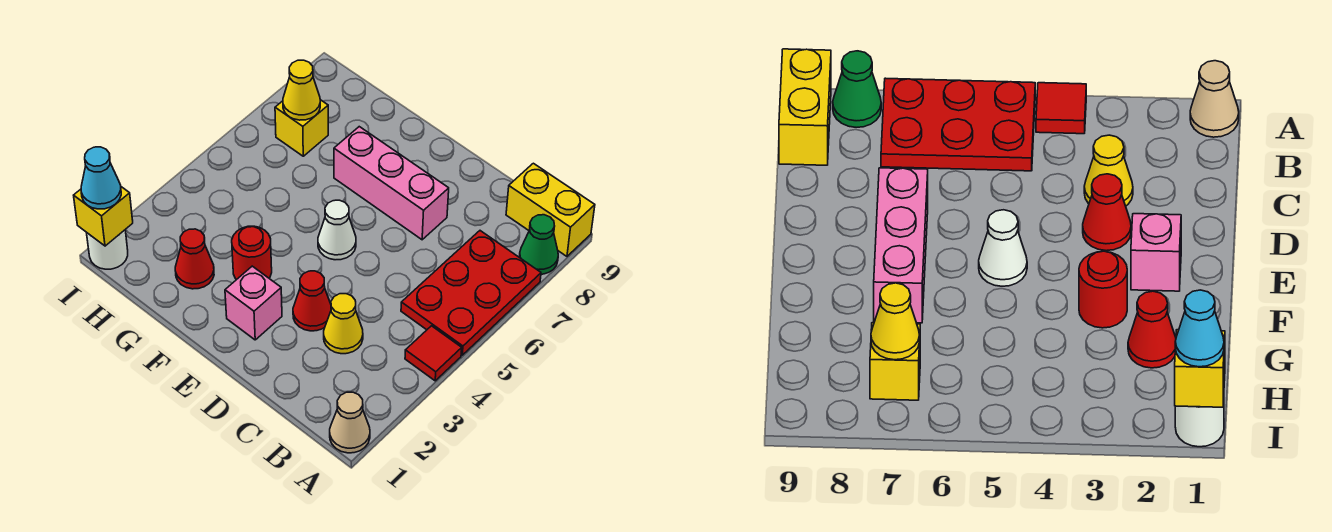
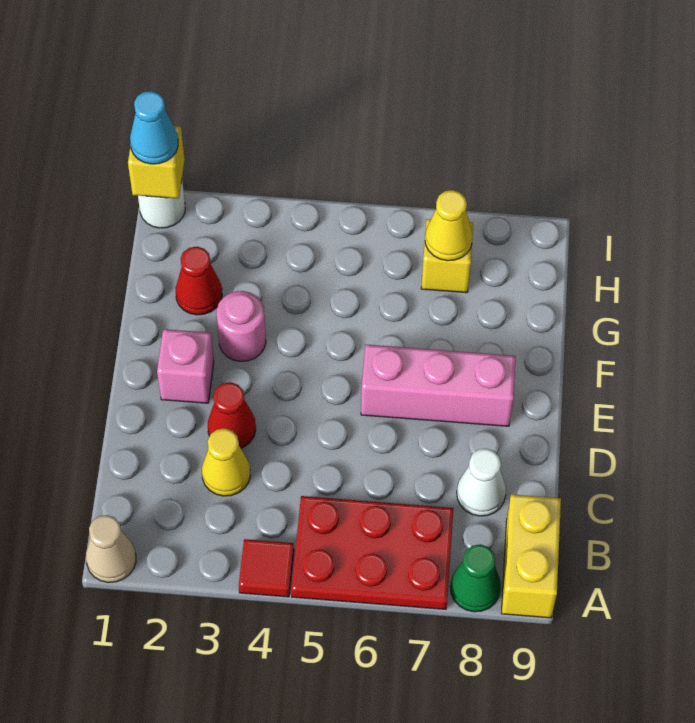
pink 1x3 brick [334,127,449,240] -> pink 1x3 brick turned to [361,345,516,426]
white 1x1 cone [318,200,356,260] -> white 1x1 cone moved to [457,449,506,516]
red 1x1 round brick [232,226,272,280] -> pink 1x1 round brick [216,291,266,361]

